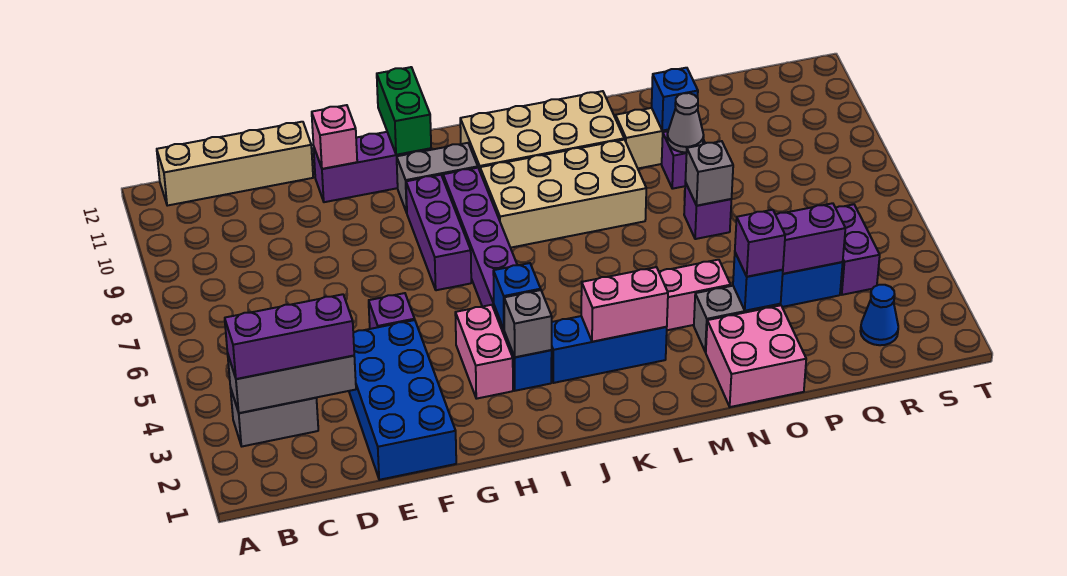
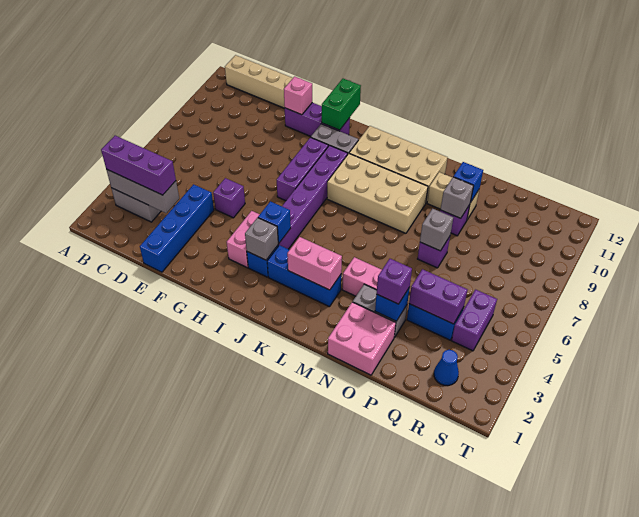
blue 2x4 brick [349,320,456,480] -> blue 1x4 brick [140,184,214,272]
grey 1x1 cone [667,93,704,152] -> grey 1x1 brick [441,177,474,218]

